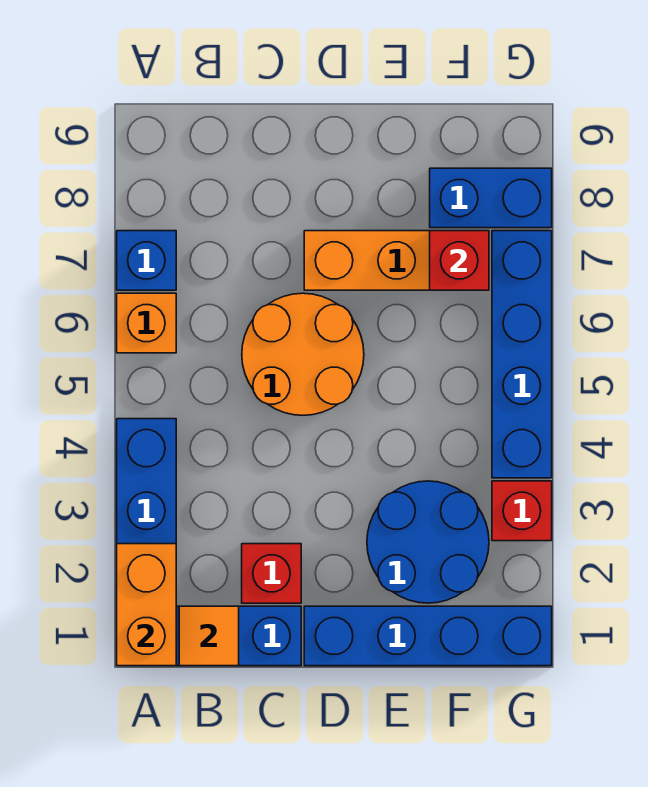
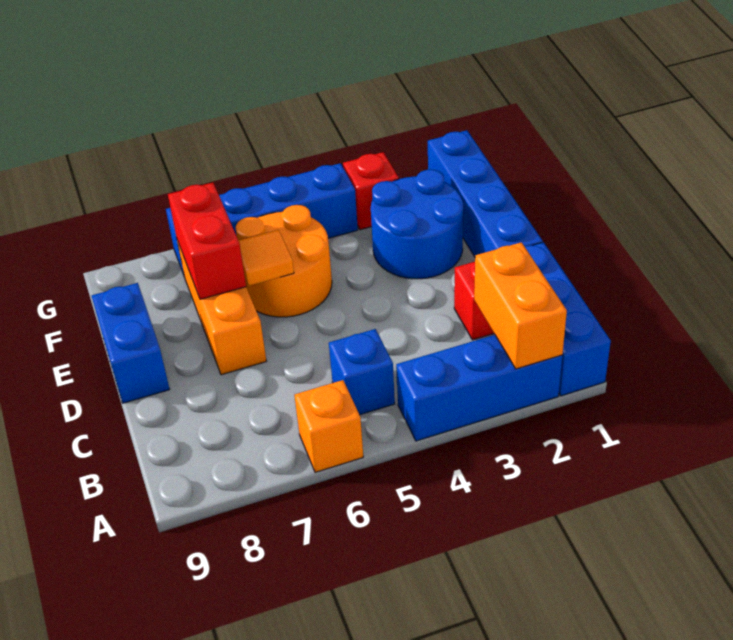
orange 1x2 brick [117,544,176,666] -> orange 1x2 brick turned to [474,242,567,369]
blue 1x1 brick [117,231,176,290] -> blue 1x1 brick moved to [329,329,395,415]
orange 1x1 tile [179,606,239,666] -> orange 1x1 tile moved to [239,230,294,286]
orange 2x2 round brick [242,293,364,415] -> orange 2x2 round brick moved to [236,205,332,317]
red 1x1 brick [430,231,489,290] -> red 1x2 brick [168,183,246,299]
blue 1x2 brick [430,168,552,228] -> blue 1x2 brick moved to [92,283,170,403]

